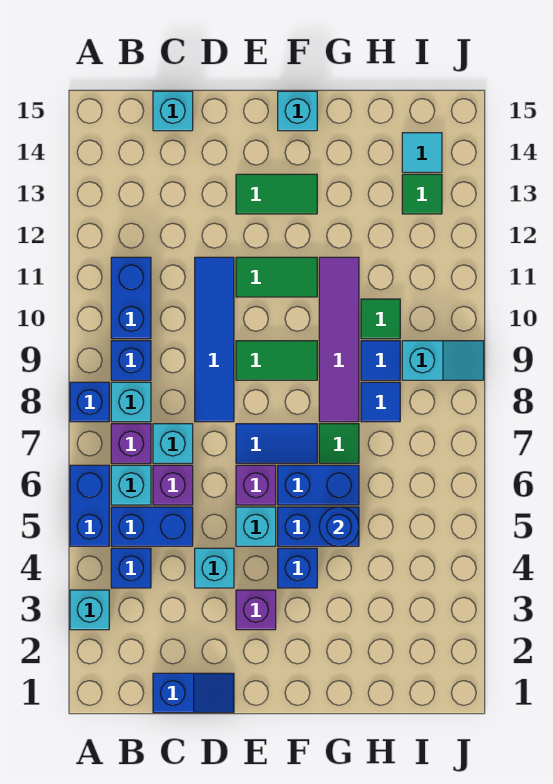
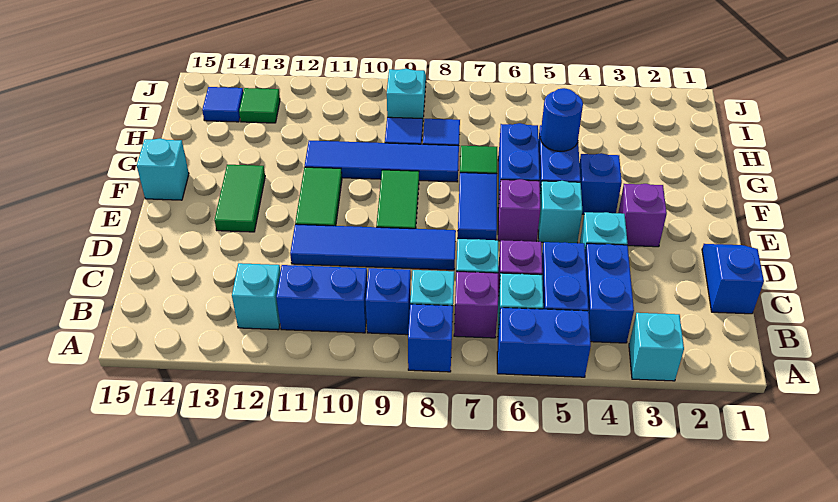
blue 1x1 brick [111,548,151,588] -> blue 1x2 brick [585,244,634,343]
cyan 1x1 brick [153,91,193,131] -> cyan 1x1 brick moved to [232,263,281,330]
purple 1x4 tile [319,257,359,422] -> blue 1x4 tile [305,141,459,182]
green 1x1 tile [361,299,400,339] -> none
cyan 1x1 tile [402,133,442,172] -> blue 1x1 tile [202,87,243,122]

